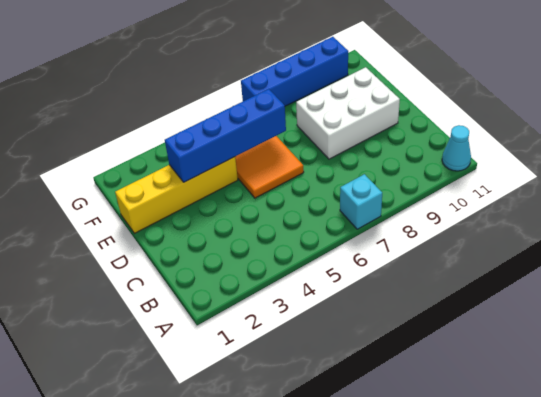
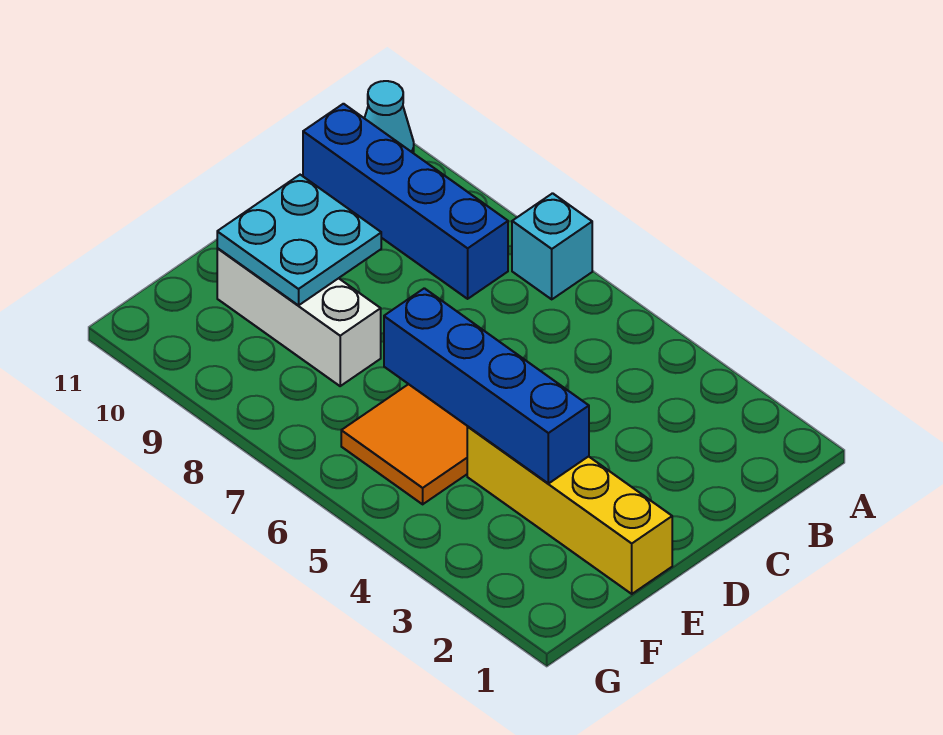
white 2x3 brick [296,67,400,159] -> white 1x3 brick [217,248,381,386]
none -> cyan 2x2 plate [217,175,381,305]
blue 1x4 brick [241,37,348,106] -> blue 1x4 brick moved to [303,104,508,299]

